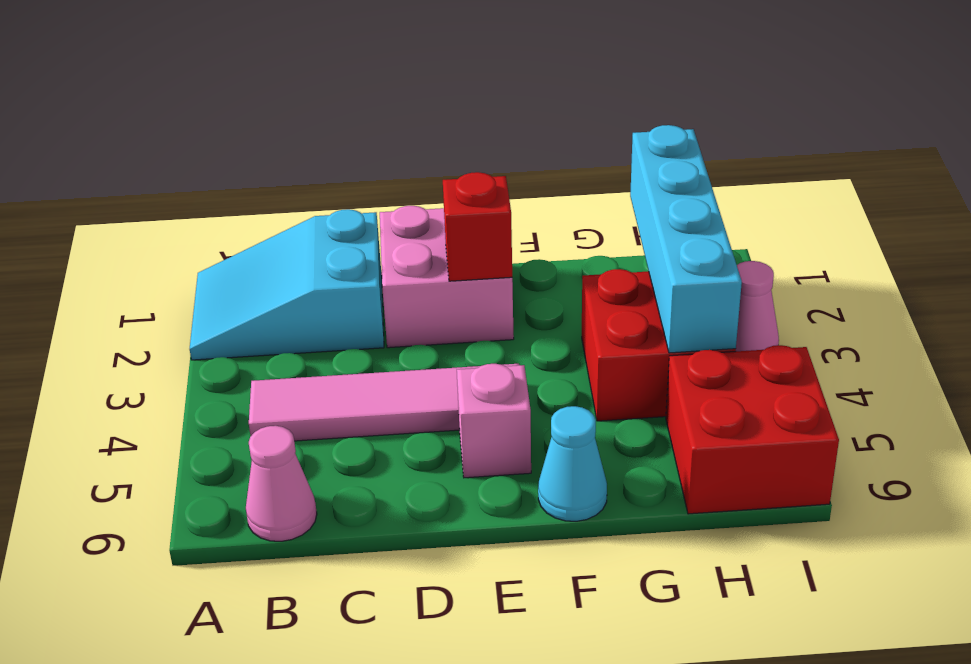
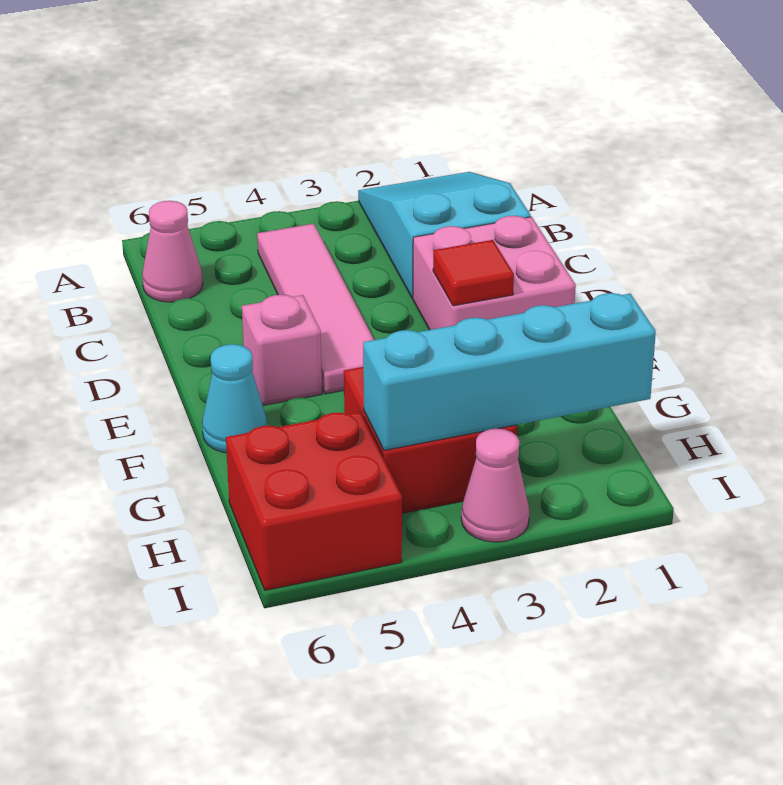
red 1x1 brick [443,172,512,281] -> red 1x1 tile [433,240,514,306]

